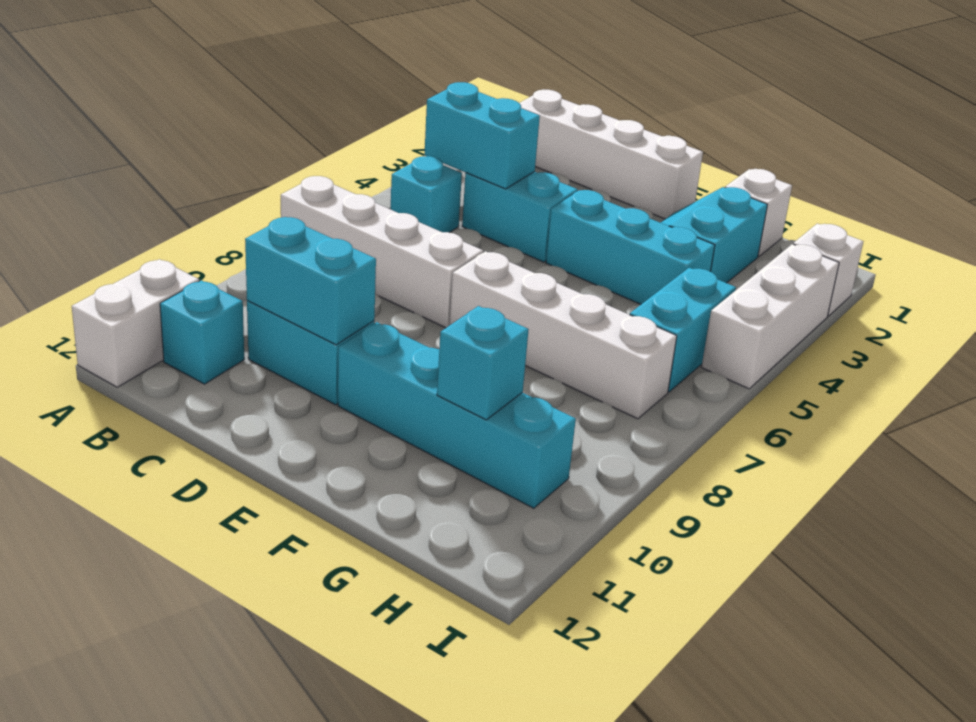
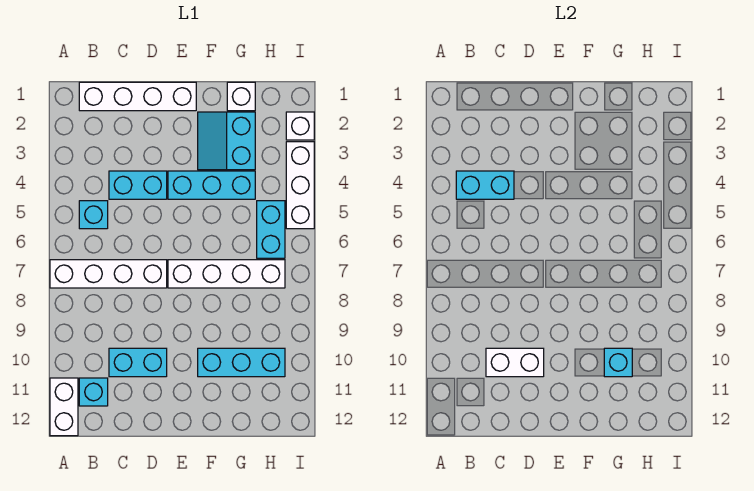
cyan 1x2 brick [245,217,376,345] -> white 1x2 brick [486,348,544,377]
cyan 1x4 brick [338,322,576,508] -> cyan 1x3 brick [198,348,285,377]

